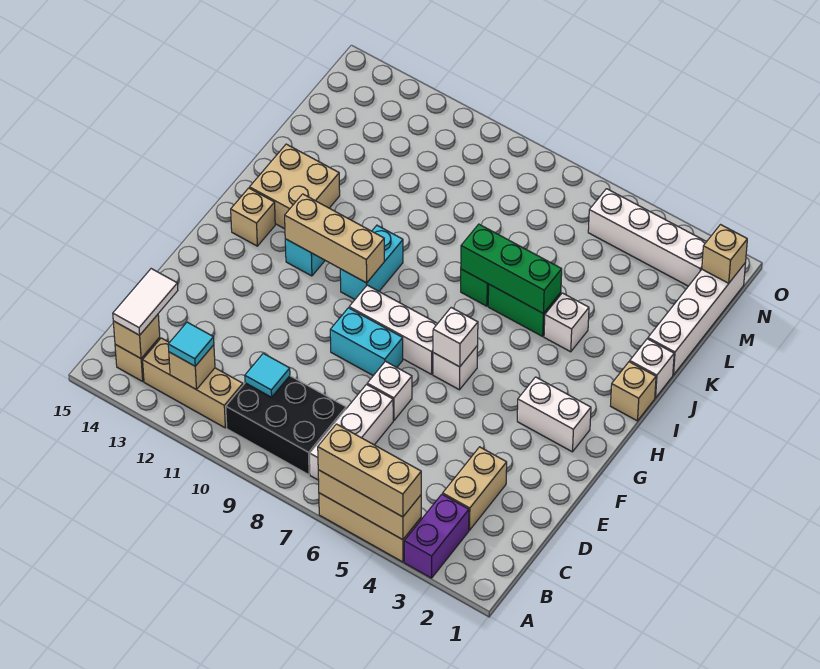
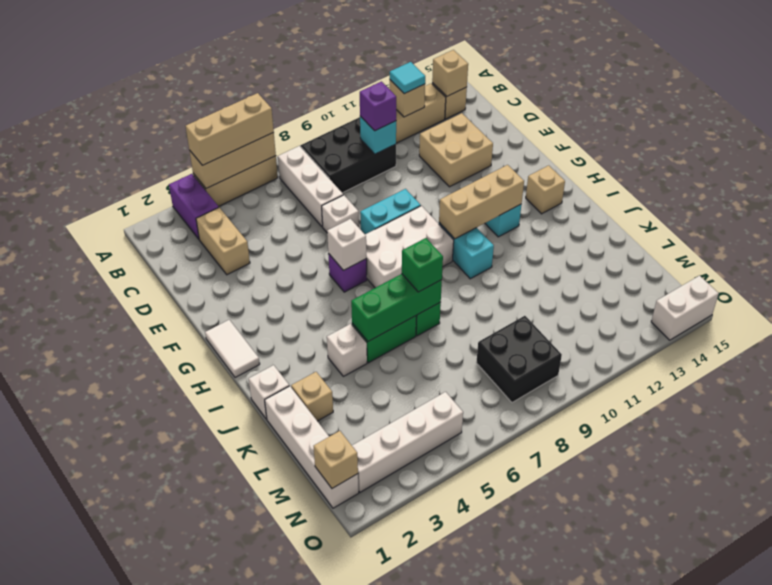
white 1x2 tile [113,269,178,335] -> white 1x2 tile moved to [205,320,260,378]
cyan 1x1 tile [245,353,290,397] -> cyan 1x1 brick [360,116,396,154]
none -> purple 1x1 brick [360,82,396,131]
white 1x2 brick [517,377,591,452] -> white 1x2 brick moved to [651,276,719,340]
white 1x1 brick [433,346,478,390] -> purple 1x1 brick [328,254,367,292]
white 1x3 brick [349,285,438,374] -> white 2x3 brick [365,206,454,288]
tan 1x1 brick [611,362,656,421] -> tan 1x1 brick moved to [291,372,333,421]
tan 2x2 brick [250,144,340,229] -> tan 2x2 brick moved to [419,113,493,187]
none -> green 1x1 brick [402,238,443,292]
none -> black 2x2 brick [476,316,562,403]

